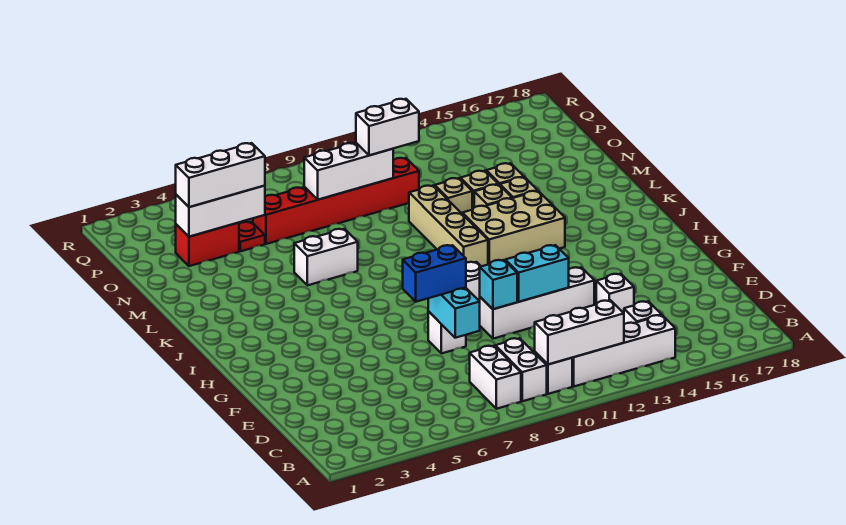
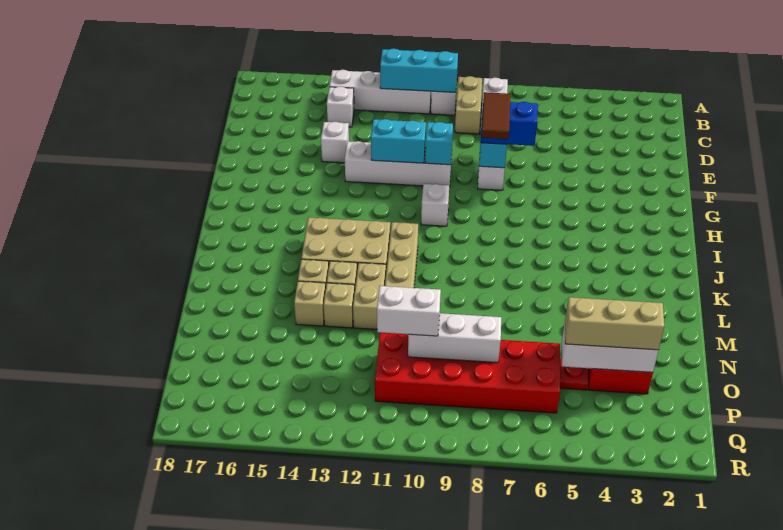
white 1x2 brick [495,338,547,401] -> tan 1x2 brick [455,76,482,134]
white 1x3 brick [535,300,624,364] -> cyan 1x3 brick [380,49,458,93]
none -> brown 1x2 tile [482,92,510,139]
white 1x2 brick [294,229,358,285] -> none
tan 1x1 brick [435,178,472,213] -> tan 1x2 brick [353,263,386,329]
white 1x3 brick [176,143,265,207] -> tan 1x3 brick [565,297,664,350]
red 1x6 brick [253,158,419,244] -> red 2x6 brick [375,333,560,413]

